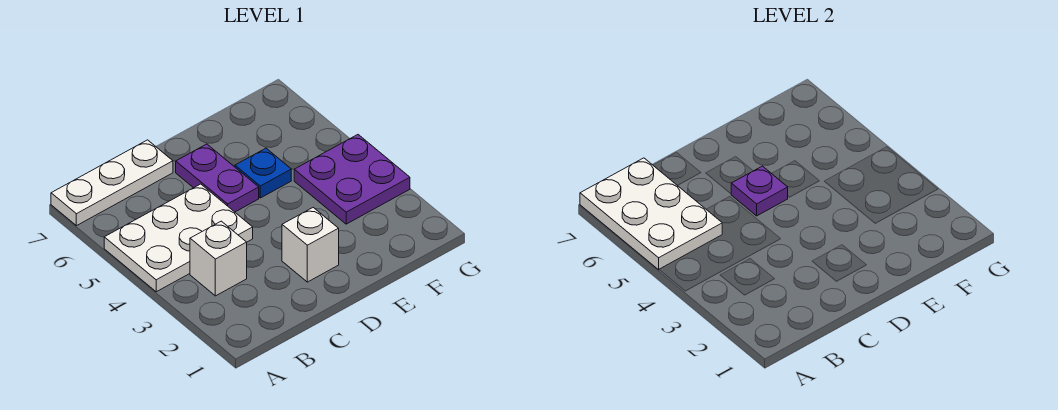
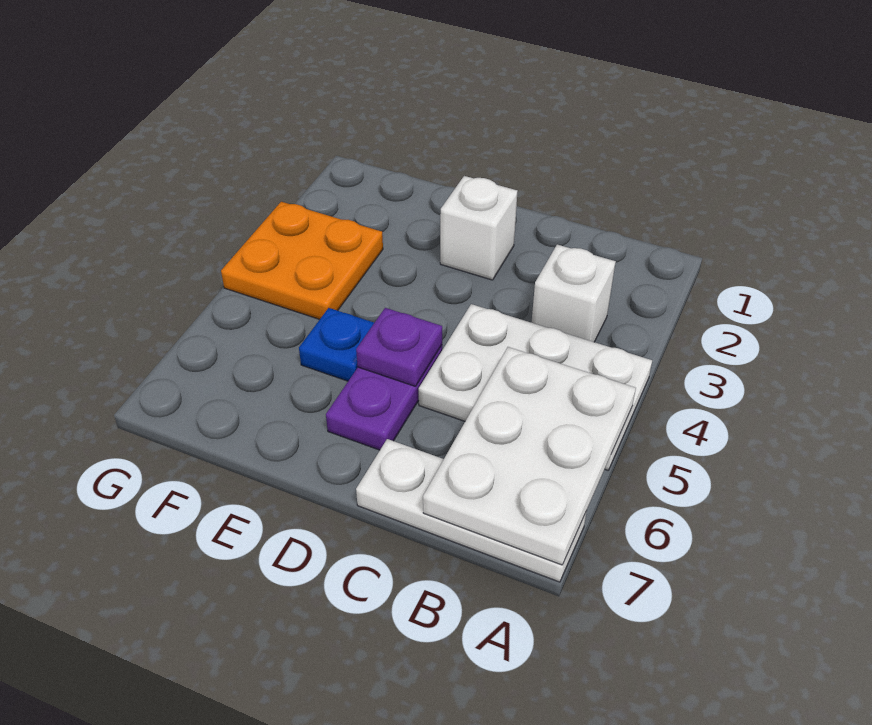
purple 2x2 plate [294,135,410,224] -> orange 2x2 plate [221,202,383,319]

